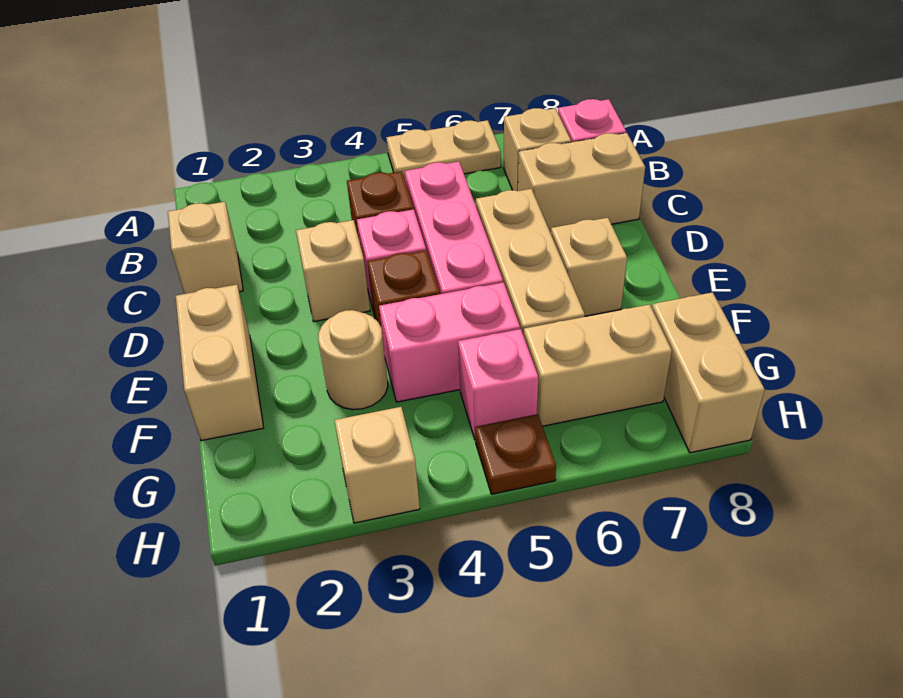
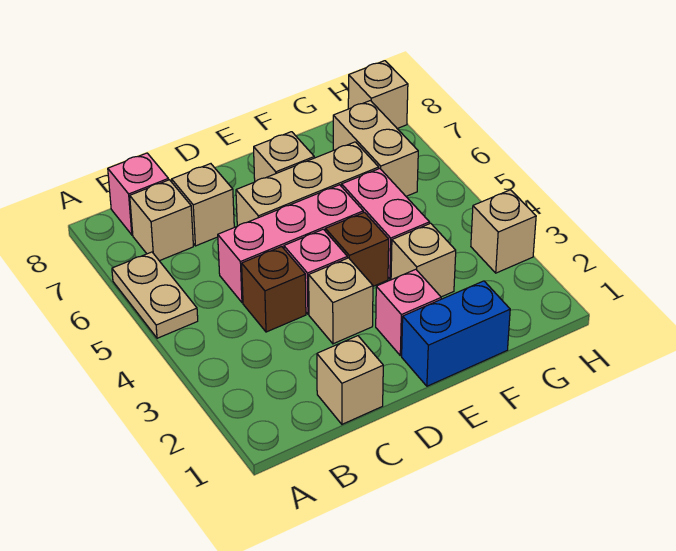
tan 1x2 brick [518,133,645,233] -> tan 1x1 brick [172,164,234,246]
tan 1x2 brick [176,285,264,441] -> blue 1x2 brick [402,281,510,386]
tan 1x1 round brick [318,310,388,410] -> tan 1x1 brick [391,223,456,297]
pink 1x1 brick [458,329,538,439] -> pink 1x1 brick moved to [376,269,441,356]
tan 1x2 brick [652,292,765,453] -> tan 1x1 brick [348,61,408,129]
brown 1x1 plate [475,414,556,494] -> none

